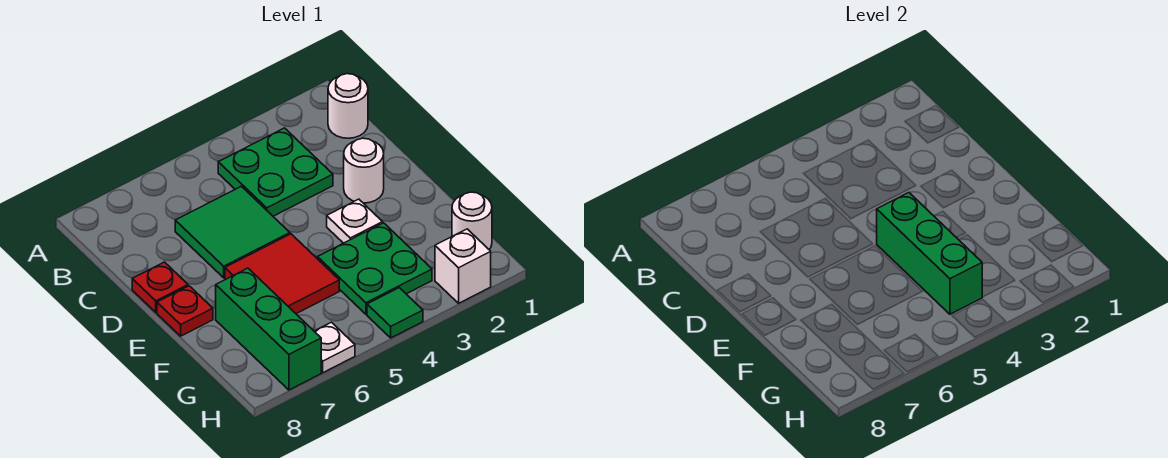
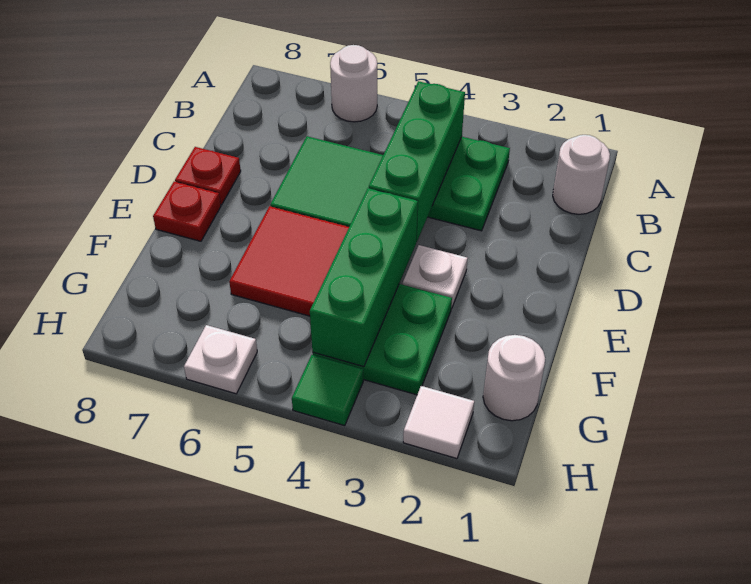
white 1x1 round brick [344,138,384,203] -> white 1x1 round brick moved to [330,45,377,122]
green 1x3 brick [216,268,321,390] -> green 1x3 brick moved to [369,81,465,242]
white 1x1 brick [435,229,491,303] -> white 1x1 tile [403,386,474,459]

